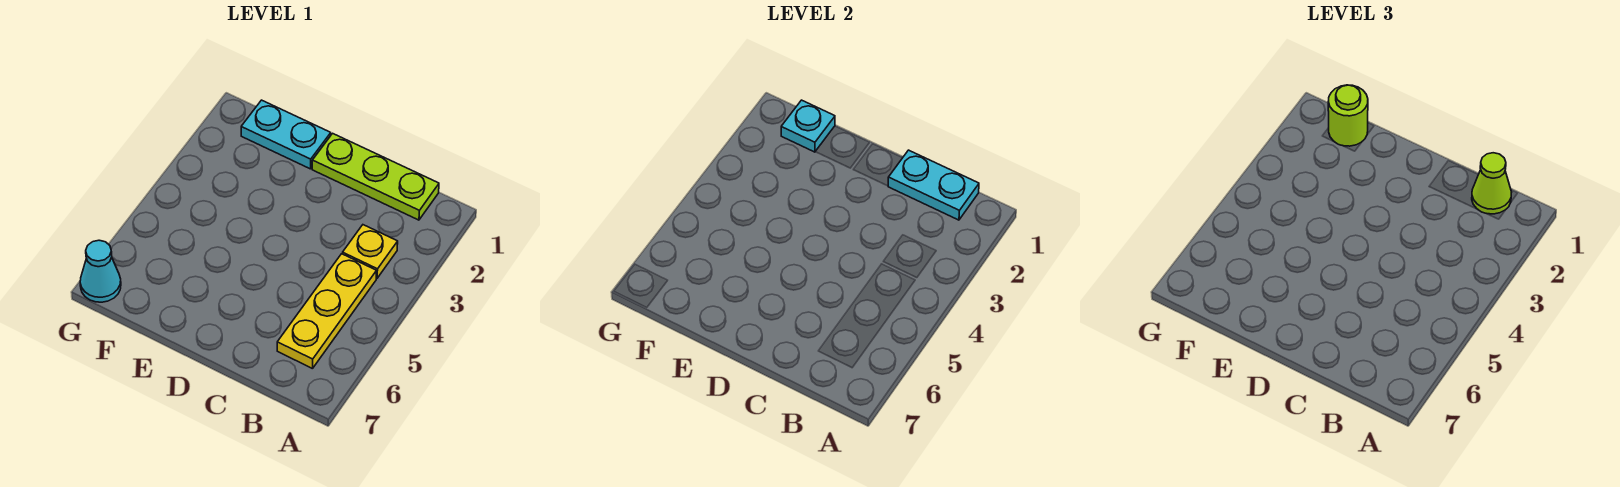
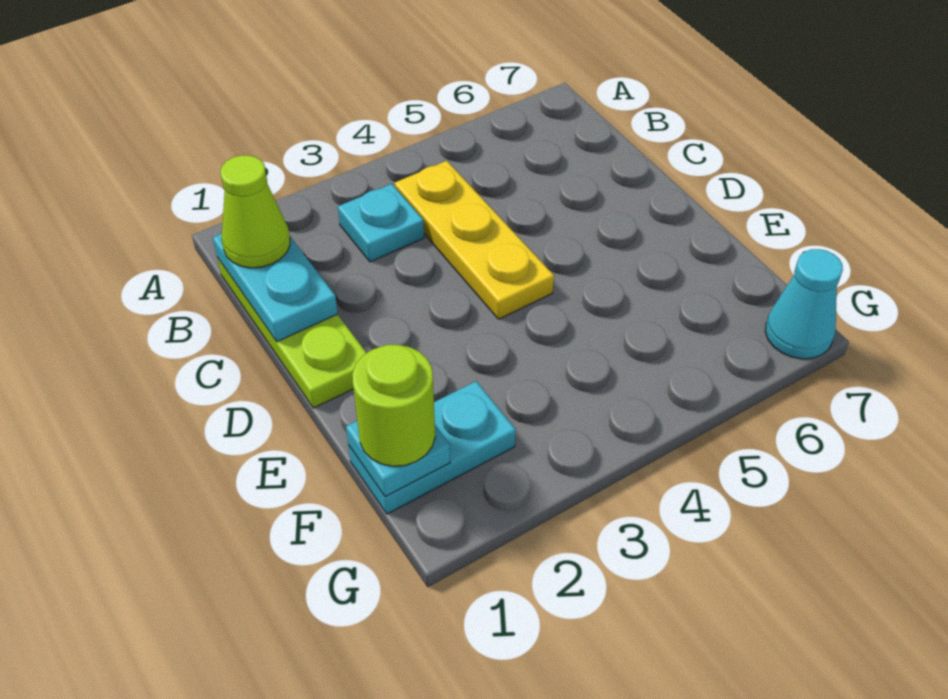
yellow 1x1 plate [343,225,398,278] -> cyan 1x1 plate [338,184,424,262]
yellow 1x3 plate [277,254,377,369] -> yellow 1x3 plate turned to [395,161,554,319]
cyan 1x2 plate [241,100,331,169] -> cyan 1x2 plate turned to [348,381,516,514]

